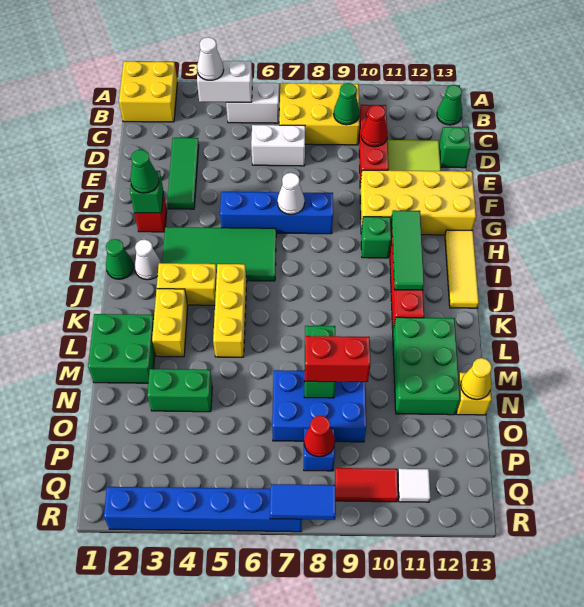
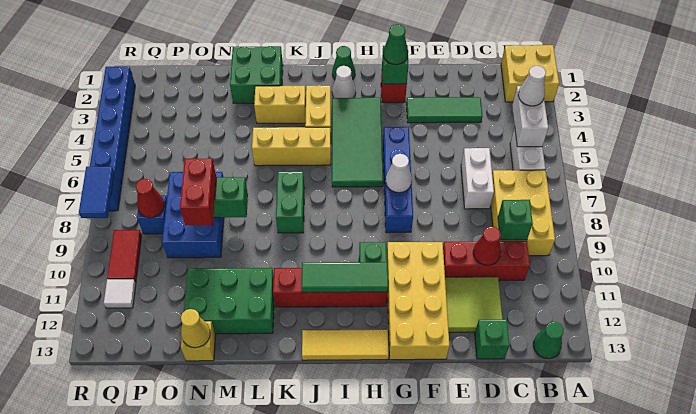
green 1x1 cone [334,83,360,125] -> green 1x1 brick [498,200,533,240]
green 1x2 brick [147,369,212,412] -> green 1x2 brick moved to [276,171,304,233]

